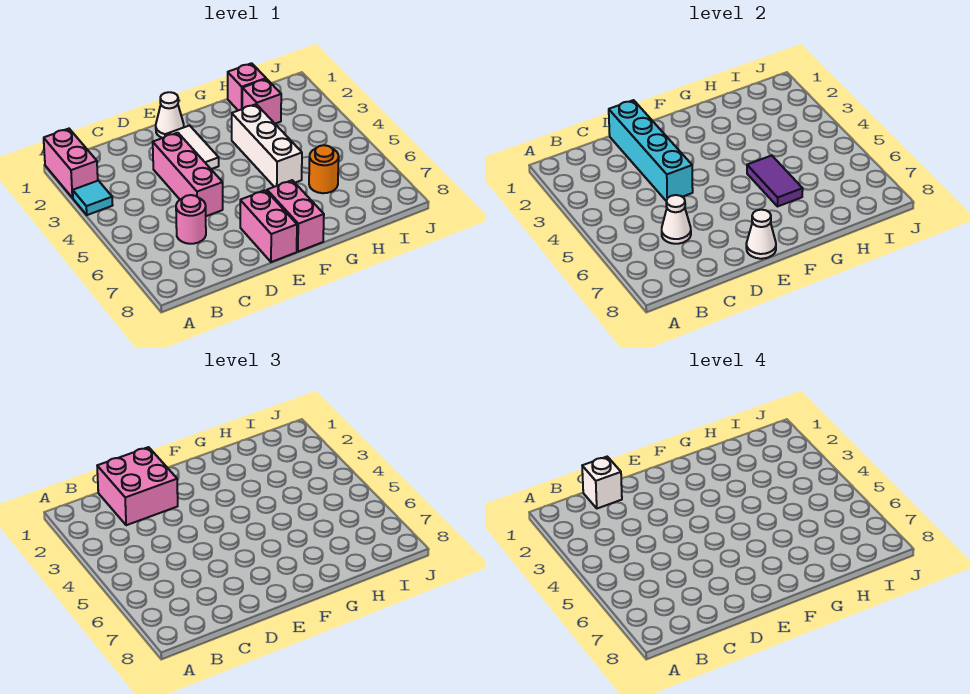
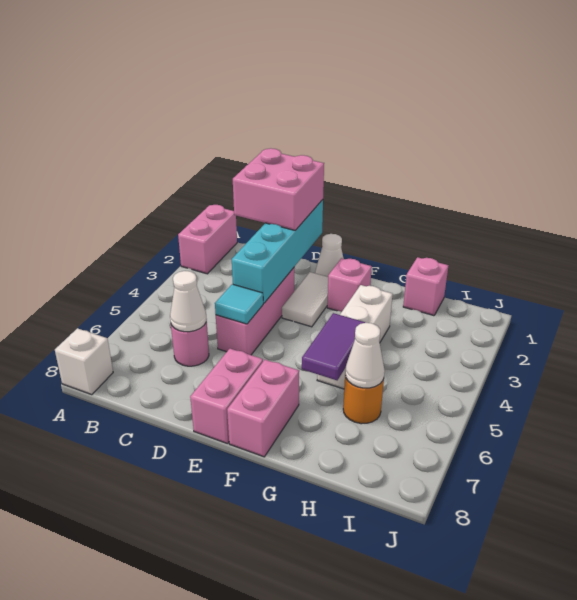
cyan 1x1 tile [73,181,113,215] -> cyan 1x1 tile moved to [215,284,263,324]
white 1x1 brick [582,457,622,509] -> white 1x1 brick moved to [55,328,113,395]
white 1x1 cone [746,210,776,259] -> white 1x1 cone moved to [345,323,385,388]
pink 1x1 brick [242,79,281,124] -> pink 1x1 brick moved to [327,258,372,312]

